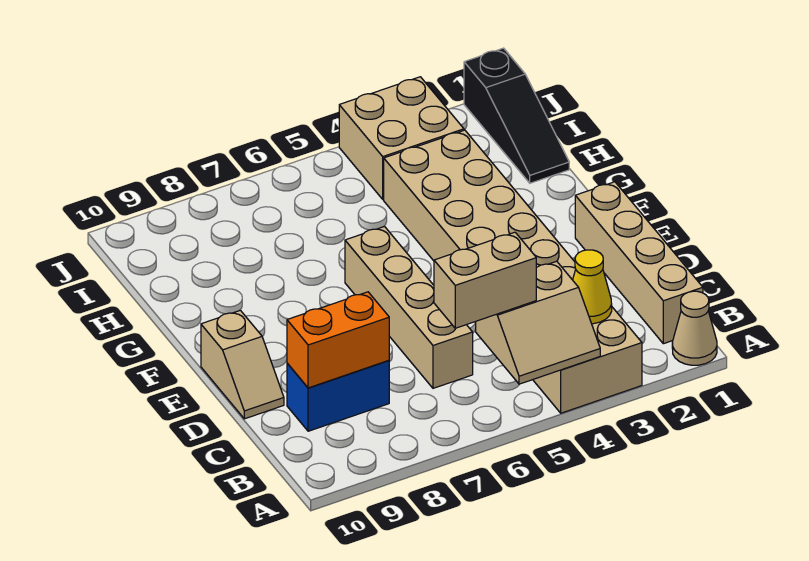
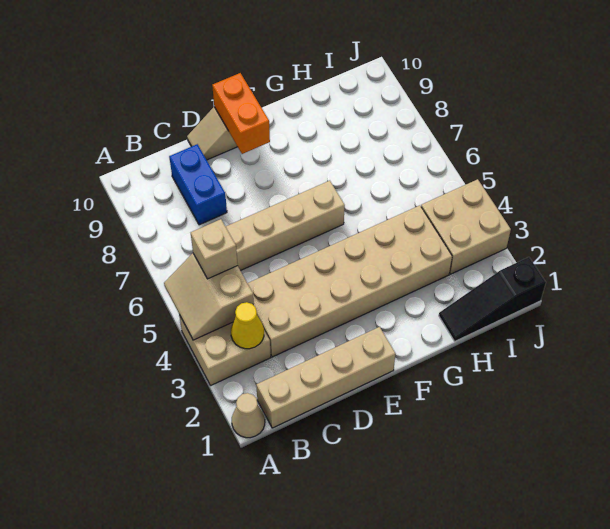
tan 1x2 brick [434,232,536,328] -> tan 1x1 brick [191,219,238,279]
orange 1x2 brick [287,292,389,388] -> orange 1x2 brick moved to [212,73,270,154]

